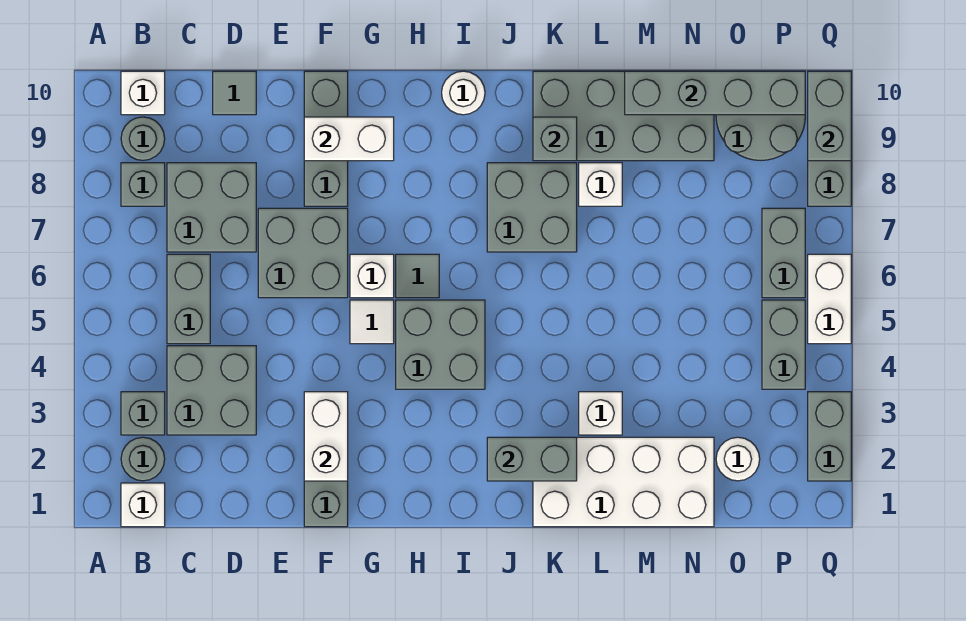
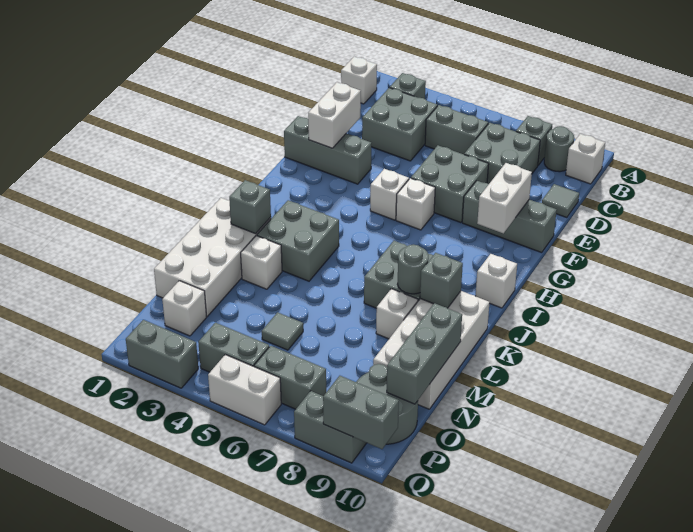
grey 1x1 round brick [121,437,165,481] -> grey 1x1 round brick moved to [397,244,429,294]
white 1x2 brick [304,392,348,481] -> white 1x2 brick turned to [308,82,361,148]
white 1x1 tile [350,300,394,344] -> white 1x1 brick [370,169,409,220]
grey 2x2 brick [396,300,485,389] -> grey 2x2 brick moved to [257,200,339,281]
grey 1x1 tile [396,254,439,298] -> grey 1x1 tile moved to [262,312,303,350]
white 1x1 round brick [442,71,485,115] -> white 1x1 brick [476,254,517,308]
grey 1x2 brick [487,437,577,481] -> grey 1x1 brick [229,180,271,234]
grey 2x4 brick [533,71,714,161] -> white 2x4 brick [373,291,490,409]
grey 1x4 brick [625,71,805,115] -> grey 1x3 brick [387,303,462,404]
white 1x1 round brick [716,437,760,481] -> white 1x1 brick [162,281,207,336]

